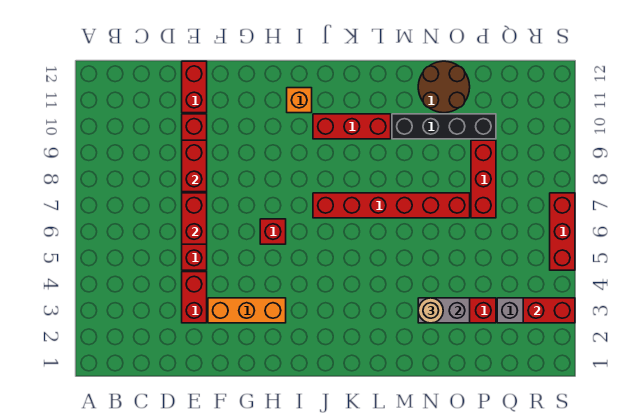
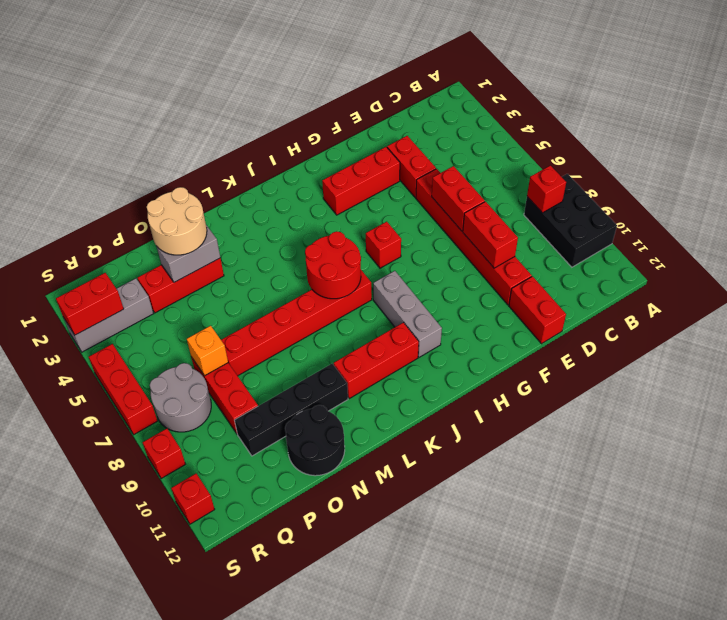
none -> black 2x3 brick [524,174,617,267]
none -> red 1x1 brick [527,165,566,213]
orange 1x3 brick [208,298,286,323] -> red 1x3 brick [322,147,400,215]
none -> grey 1x3 brick [373,271,442,357]
orange 1x1 brick [287,88,312,113] -> orange 1x1 brick moved to [187,326,228,376]
none -> red 2x2 round brick [305,231,361,299]
tan 1x1 round brick [418,298,443,323] -> tan 2x2 round brick [147,187,207,255]
brown 2x2 round brick [418,61,470,113] -> black 2x2 round brick [285,405,345,476]
none -> grey 2x2 round brick [150,363,211,432]
none -> red 1x1 brick [142,429,185,479]
none -> red 1x1 brick [171,474,215,524]

